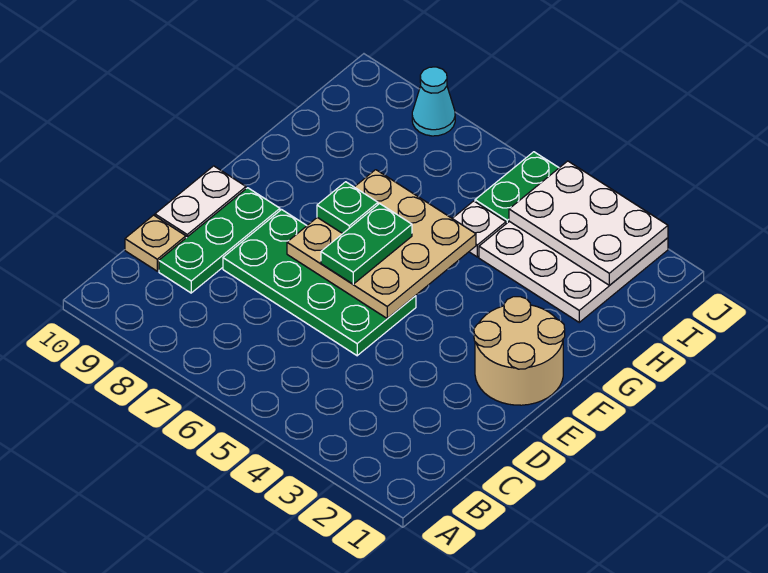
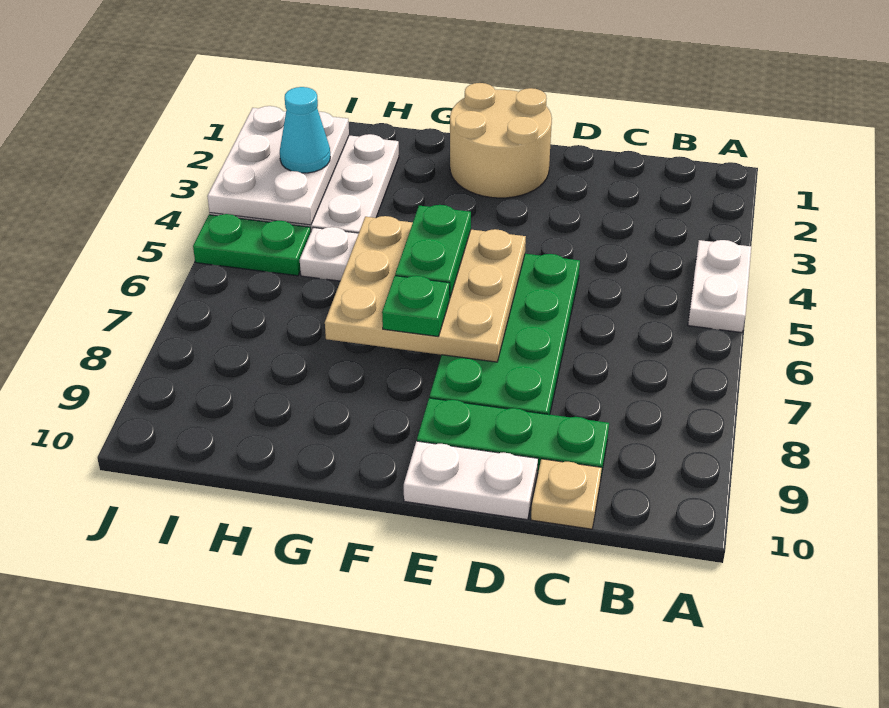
none -> white 1x2 plate [688,240,751,333]
green 1x2 plate [321,204,412,284] -> green 1x2 plate turned to [395,205,471,297]
cyan 1x1 cone [412,67,455,136] -> cyan 1x1 cone moved to [280,87,330,173]

